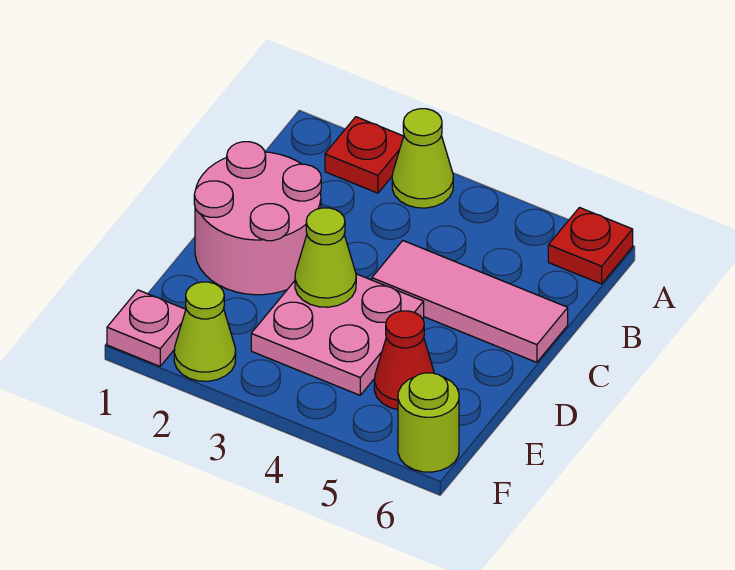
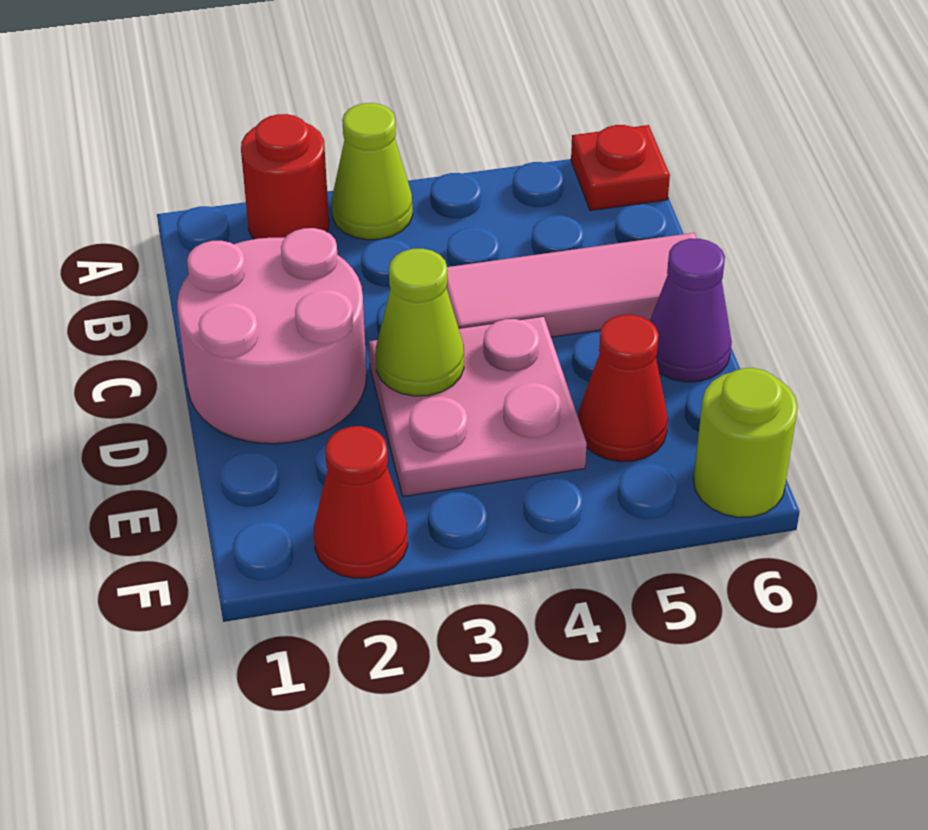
red 1x1 plate [325,117,404,193] -> red 1x1 round brick [241,114,329,239]
none -> purple 1x1 cone [650,239,732,382]
pink 1x1 plate [107,290,186,366] -> none
lime 1x1 cone [174,282,236,381] -> red 1x1 cone [314,426,408,578]

